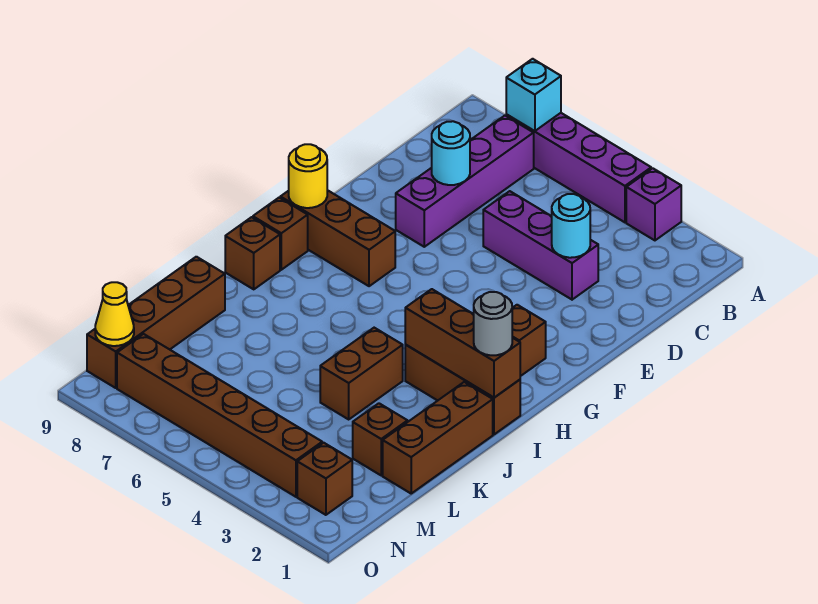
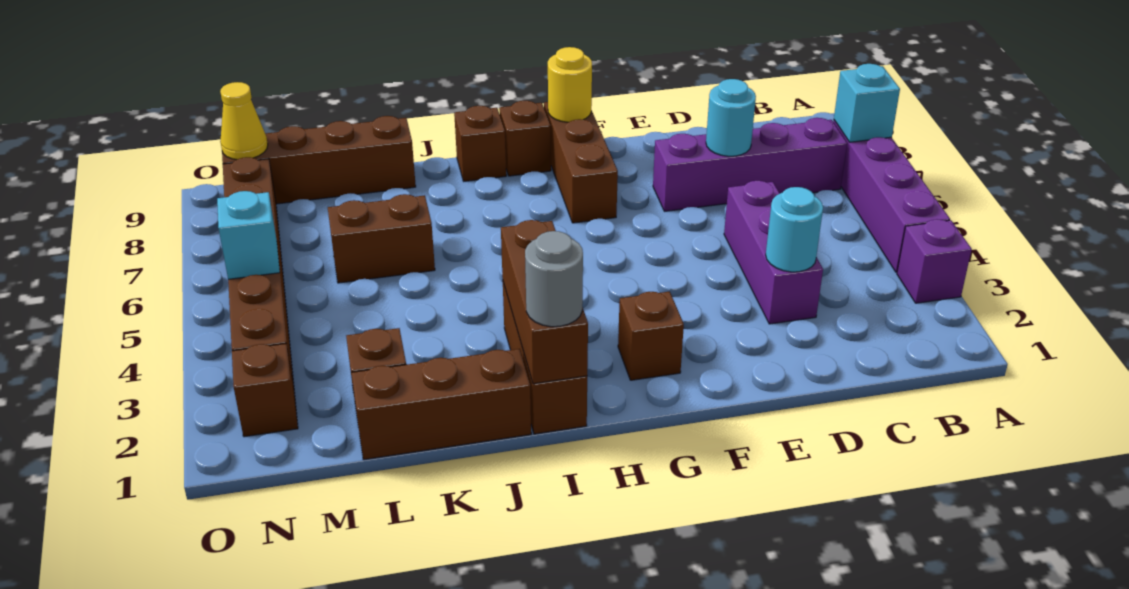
brown 1x2 brick [320,328,403,419] -> brown 1x2 brick moved to [328,194,435,283]
none -> cyan 1x1 brick [217,191,280,279]

